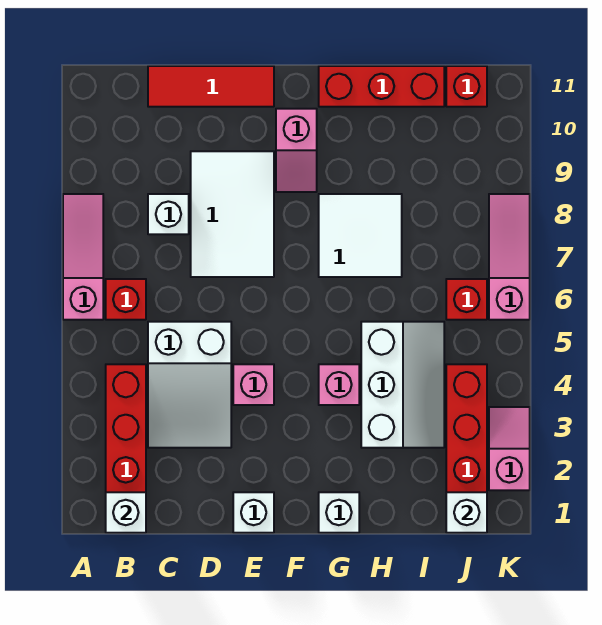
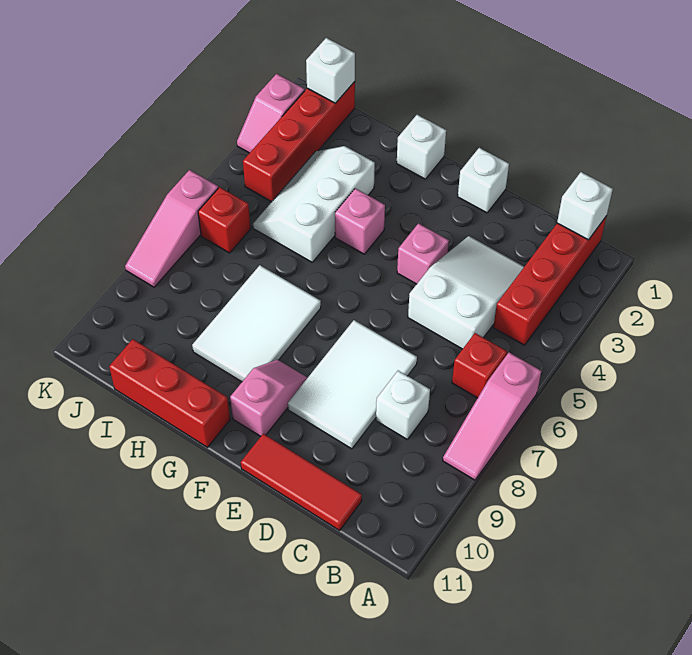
white 2x2 tile [319,194,402,277] -> white 2x3 tile [192,265,321,382]
red 1x1 brick [446,66,487,107] -> none

